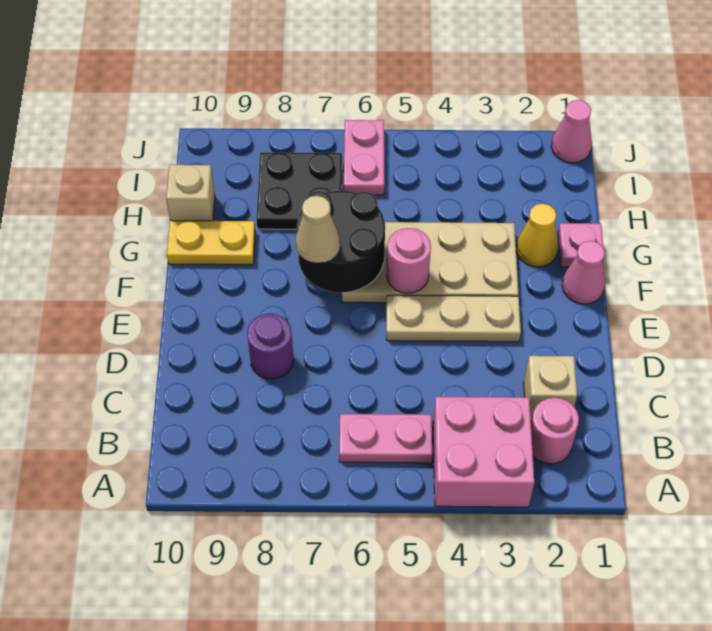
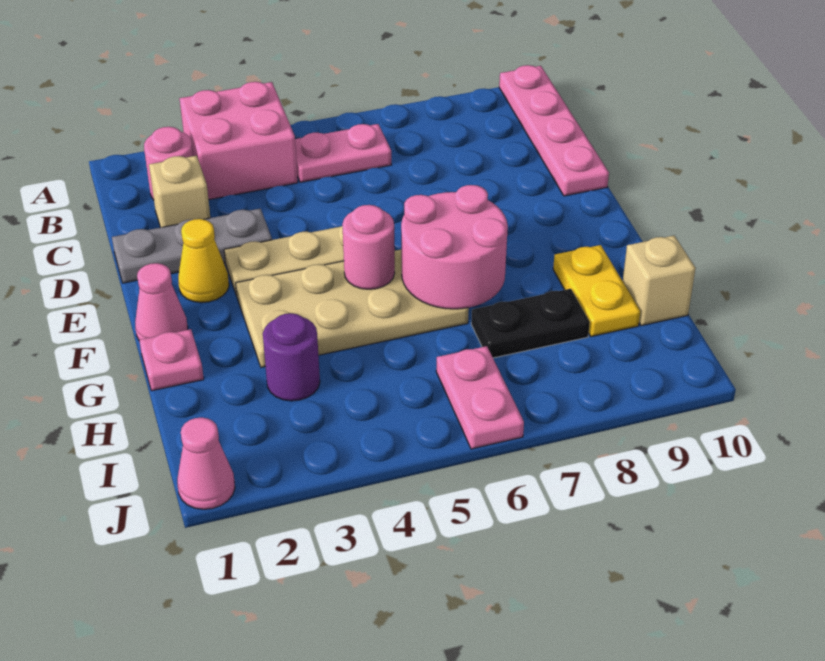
none -> pink 1x4 plate [499,65,609,196]
none -> grey 1x3 plate [112,209,272,283]
purple 1x1 round brick [247,314,294,379] -> purple 1x1 round brick moved to [263,313,320,401]
black 2x2 round brick [297,190,385,293] -> pink 2x2 round brick [401,185,508,309]
tan 1x1 cone [296,196,340,263] -> none
yellow 1x1 cone [516,204,558,267] -> yellow 1x1 cone moved to [178,219,229,303]
yellow 1x2 plate [167,220,255,265] -> yellow 1x2 plate turned to [553,245,640,337]
black 2x2 plate [256,152,342,229] -> black 1x2 plate [471,289,590,358]

